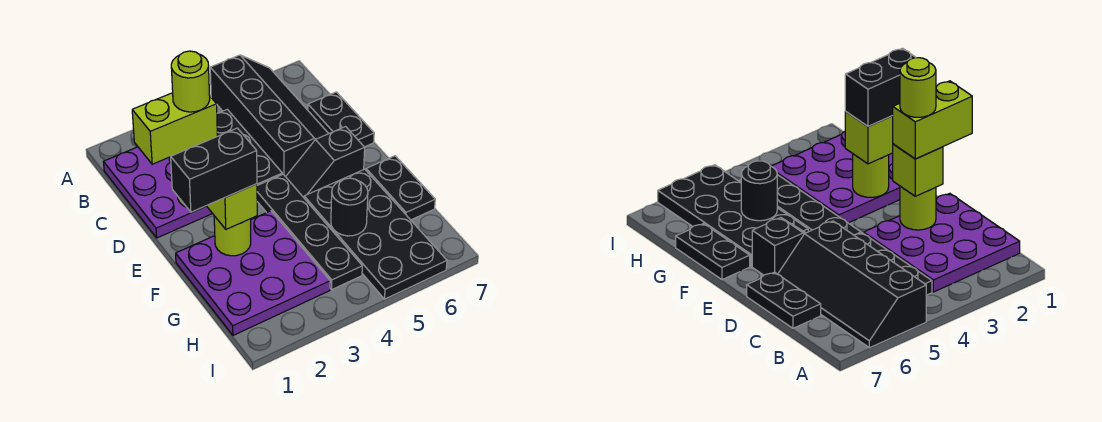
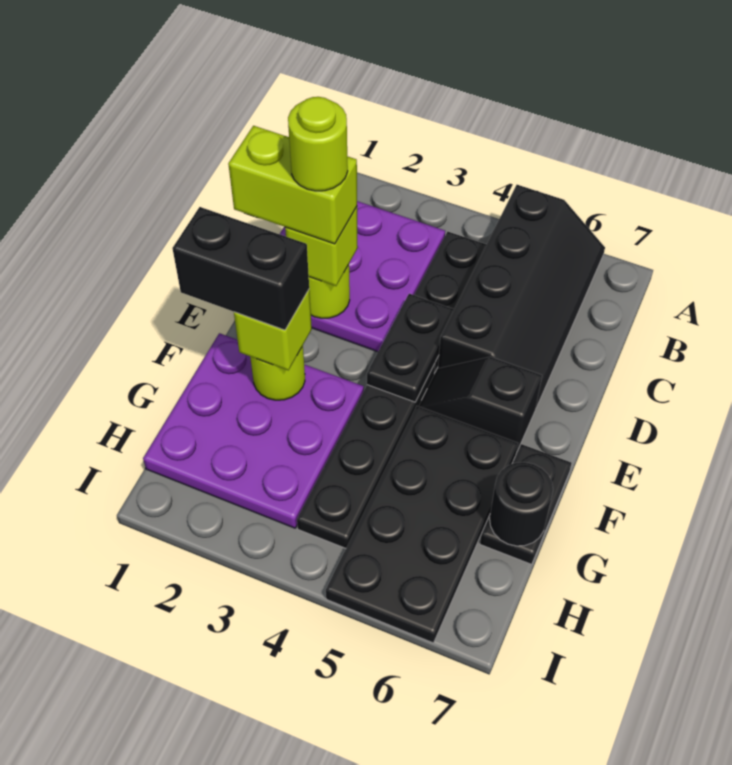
black 1x2 plate [308,92,374,147] -> black 1x2 plate moved to [367,294,454,402]
black 1x1 round brick [331,178,368,236] -> black 1x1 round brick moved to [490,462,553,546]

